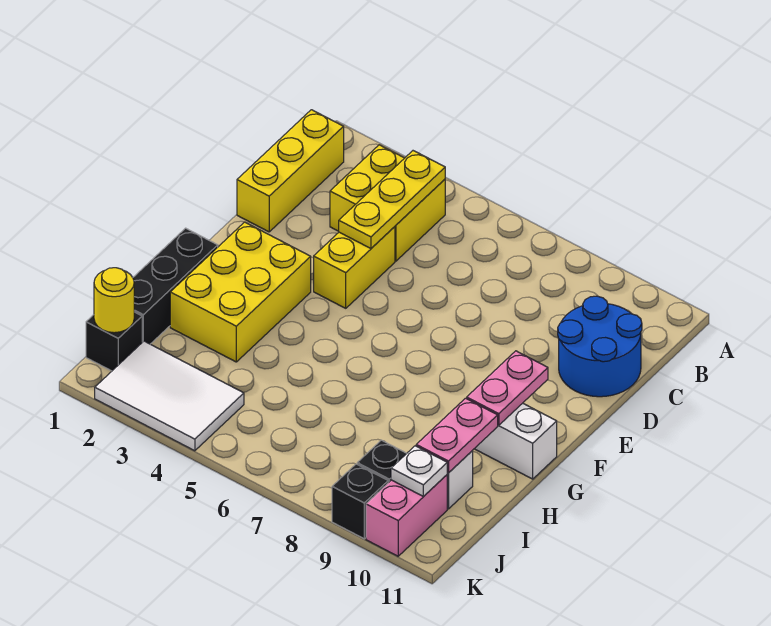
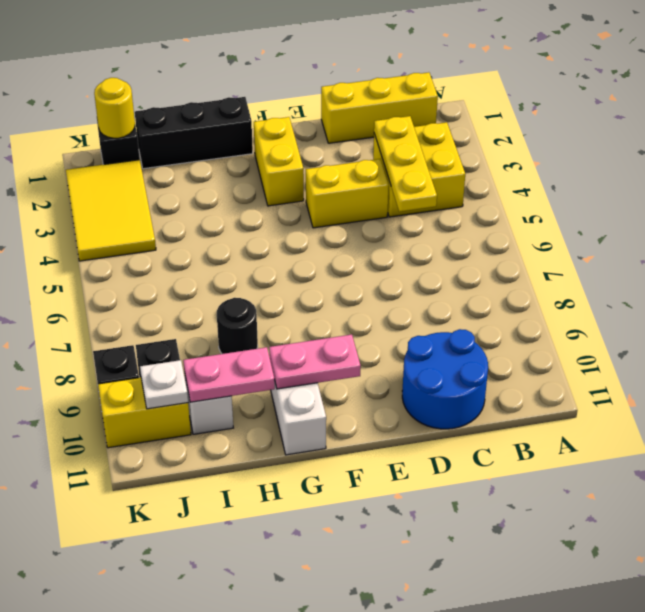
yellow 1x3 plate [339,151,445,248] -> yellow 1x3 plate turned to [374,116,437,212]
yellow 2x3 brick [170,222,311,362] -> yellow 1x2 brick [254,117,304,206]
none -> black 1x1 round brick [217,298,258,354]
white 2x3 tile [95,341,244,451] -> yellow 2x3 tile [66,160,156,261]
pink 1x2 brick [366,475,447,556] -> yellow 1x2 brick [98,377,191,448]

